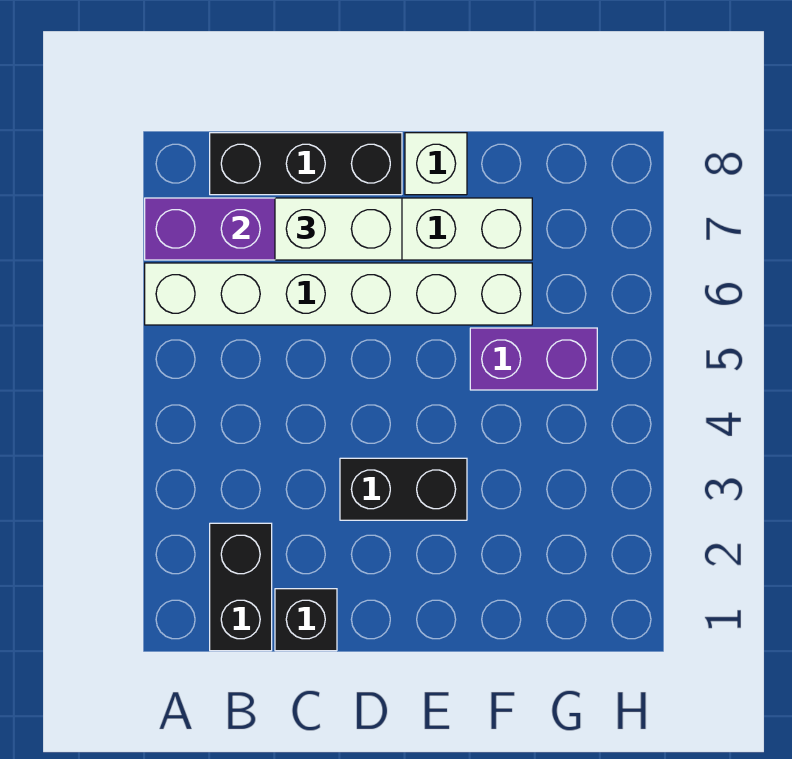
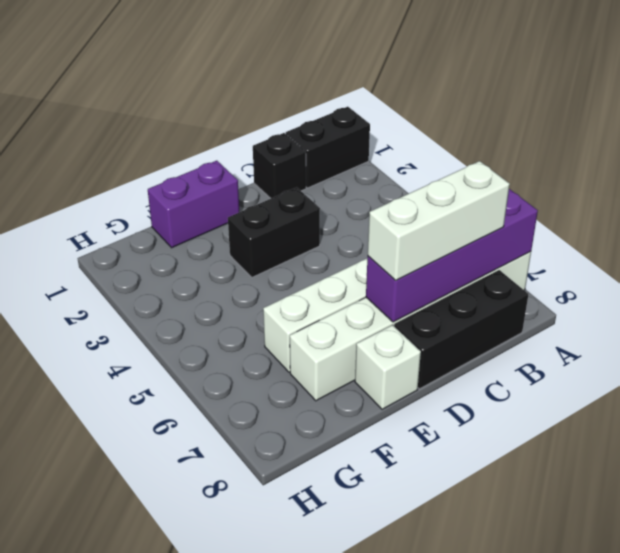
black 1x2 brick [210,523,272,651] -> black 1x2 brick turned to [286,107,370,188]
white 1x2 brick [275,198,402,260] -> white 1x3 brick [368,161,510,281]
purple 1x2 brick [470,328,597,390] -> purple 1x2 brick moved to [148,161,239,248]

